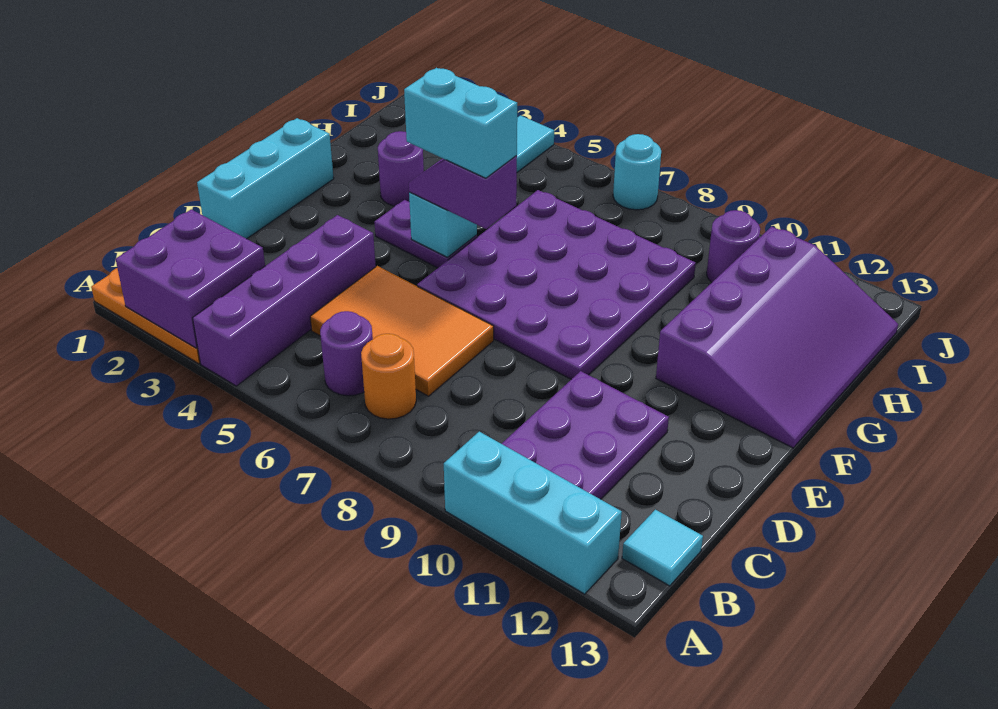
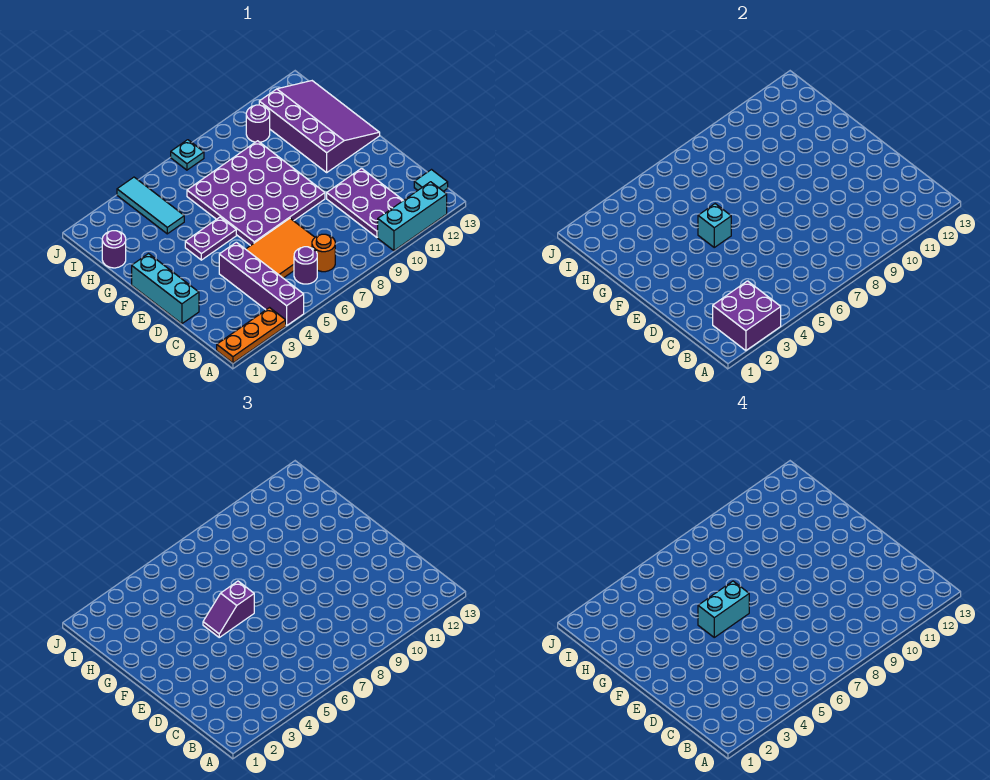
purple 1x1 round brick [378,131,424,206] -> purple 1x1 round brick moved to [102,231,126,268]
cyan 1x1 round brick [613,134,661,210] -> cyan 1x1 plate [171,140,204,170]

